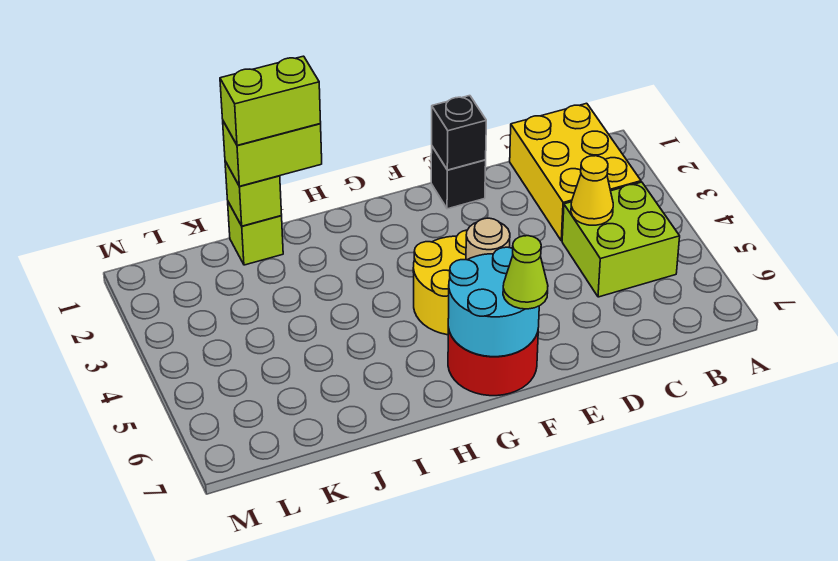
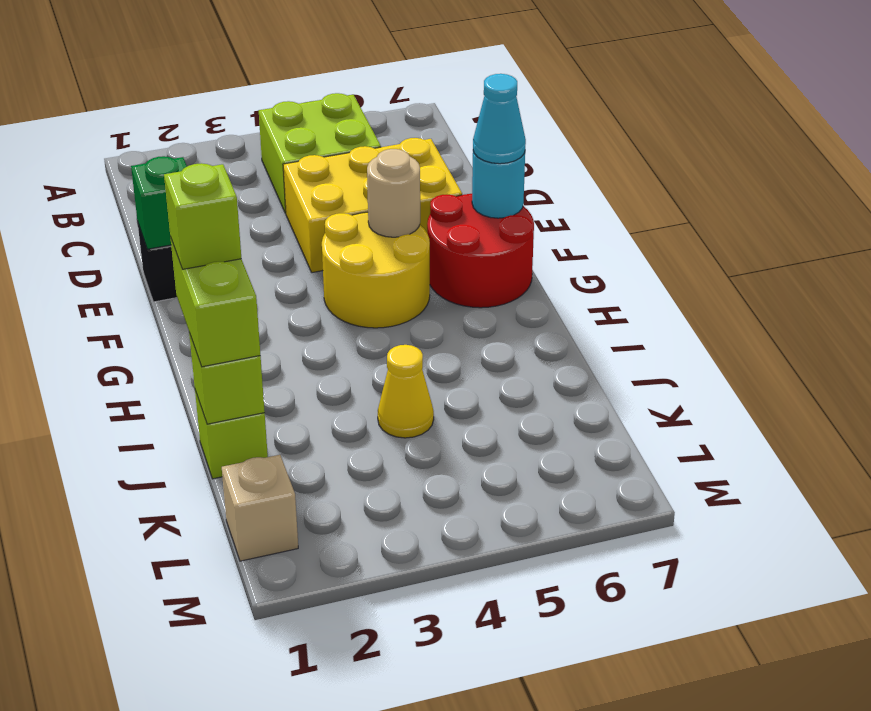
yellow 2x3 brick [510,103,641,241] -> yellow 2x3 brick moved to [283,138,462,273]
yellow 1x1 cone [571,156,613,225] -> yellow 1x1 cone moved to [378,345,434,438]
black 1x1 brick [432,96,486,170] -> green 1x1 brick [131,156,187,249]
cyan 2x2 round brick [448,247,539,357] -> cyan 1x1 round brick [472,151,525,218]
lime 1x1 cone [503,236,548,309] -> cyan 1x1 cone [473,74,526,164]
lime 1x2 brick [220,56,321,145] -> lime 1x1 brick [164,163,241,269]
none -> tan 1x1 brick [222,455,298,561]

